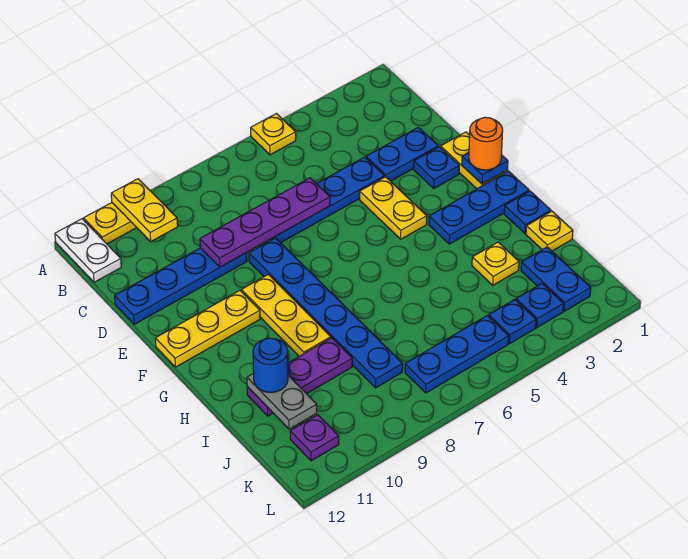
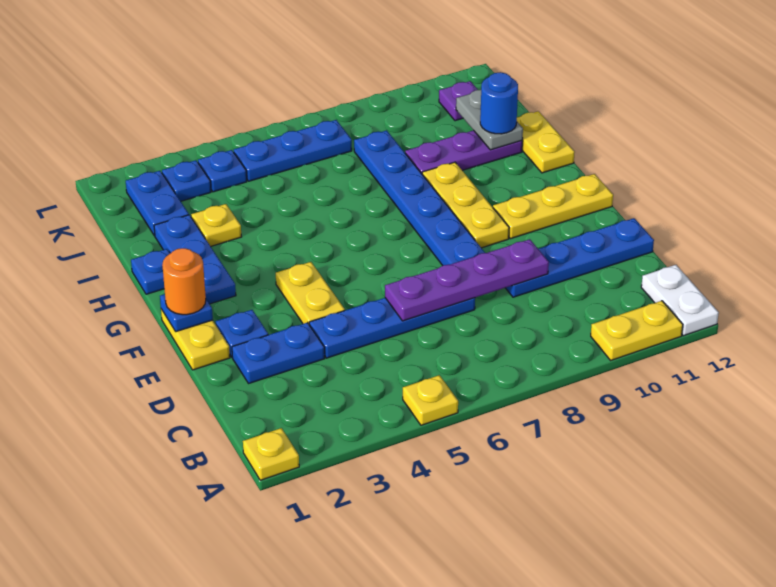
yellow 1x2 plate [111,179,178,241] -> yellow 1x2 plate moved to [517,111,575,173]
blue 1x3 plate [429,171,529,244] -> blue 1x3 plate turned to [154,215,236,304]
yellow 1x1 plate [526,211,573,251] -> yellow 1x1 plate moved to [243,428,299,480]

